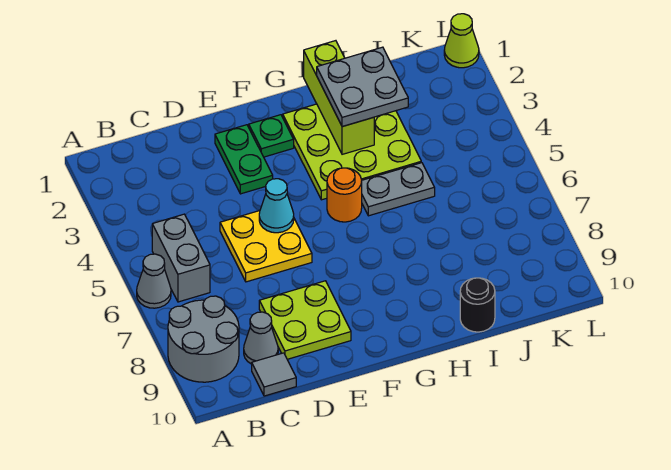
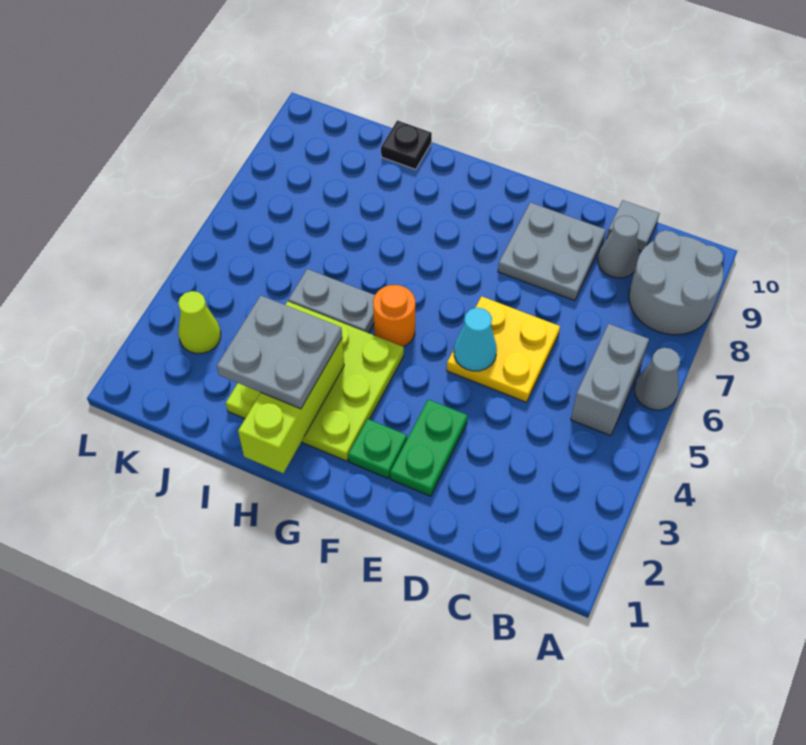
lime 2x2 plate [259,281,351,359] -> grey 2x2 plate [498,202,606,301]
black 1x1 round brick [460,278,495,332] -> black 1x1 plate [381,120,432,169]
lime 1x1 cone [444,14,479,68] -> lime 1x1 cone moved to [178,291,221,354]

